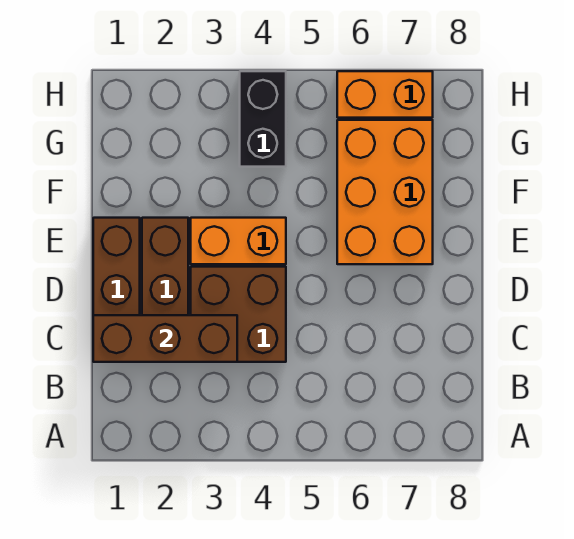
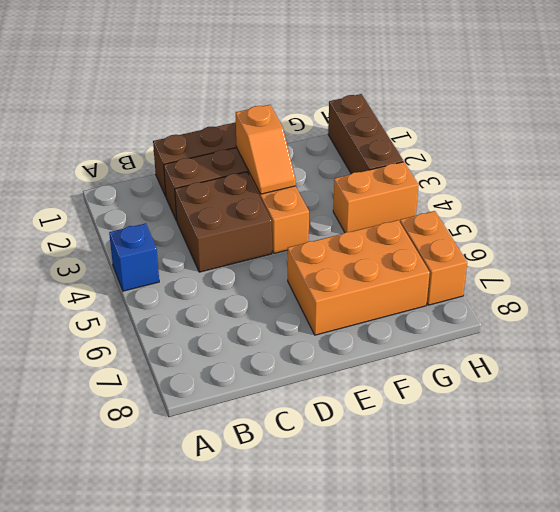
none -> blue 1x1 brick [109,223,159,291]
brown 1x3 brick [93,315,237,362] -> brown 1x3 brick moved to [328,94,403,174]
none -> orange 1x2 slope [236,105,296,194]
black 1x2 brick [240,71,286,167] -> orange 1x2 brick [333,162,419,233]

